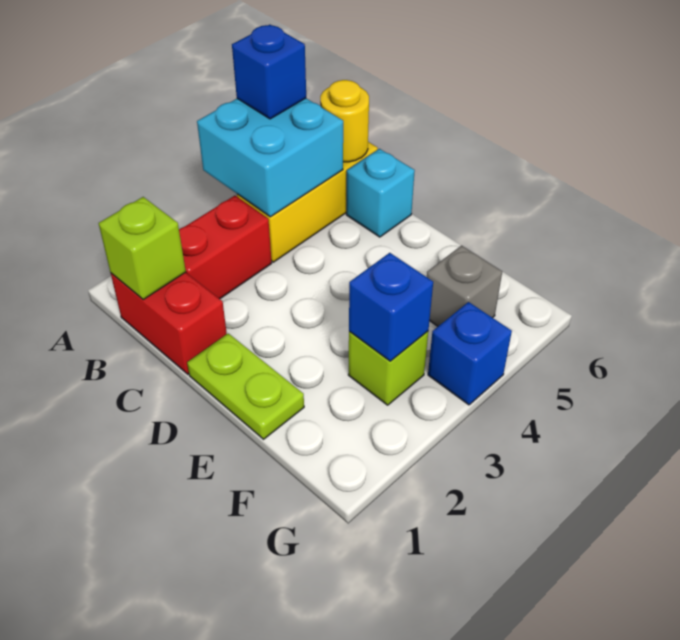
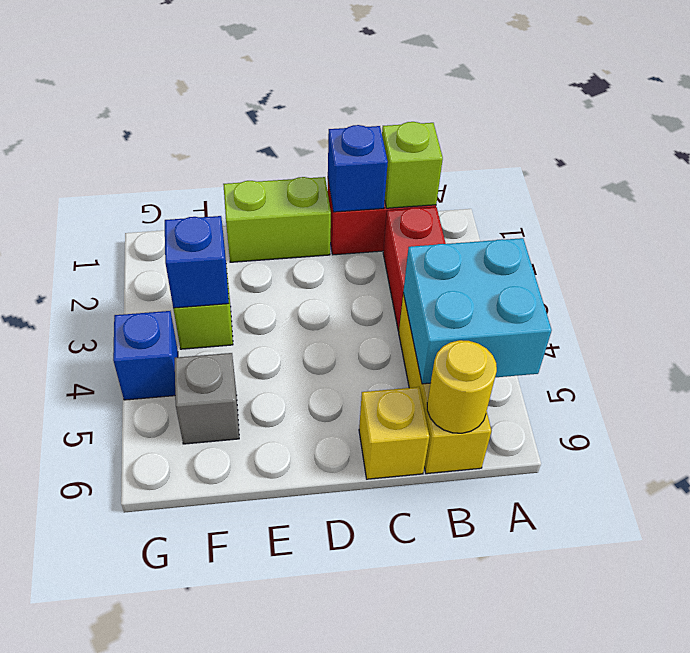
blue 1x1 brick [232,25,306,119] -> blue 1x1 brick moved to [328,125,388,212]
cyan 1x1 brick [346,149,415,237] -> yellow 1x1 brick [359,387,429,479]
lime 1x2 plate [187,333,304,439] -> lime 1x2 brick [223,177,331,262]

